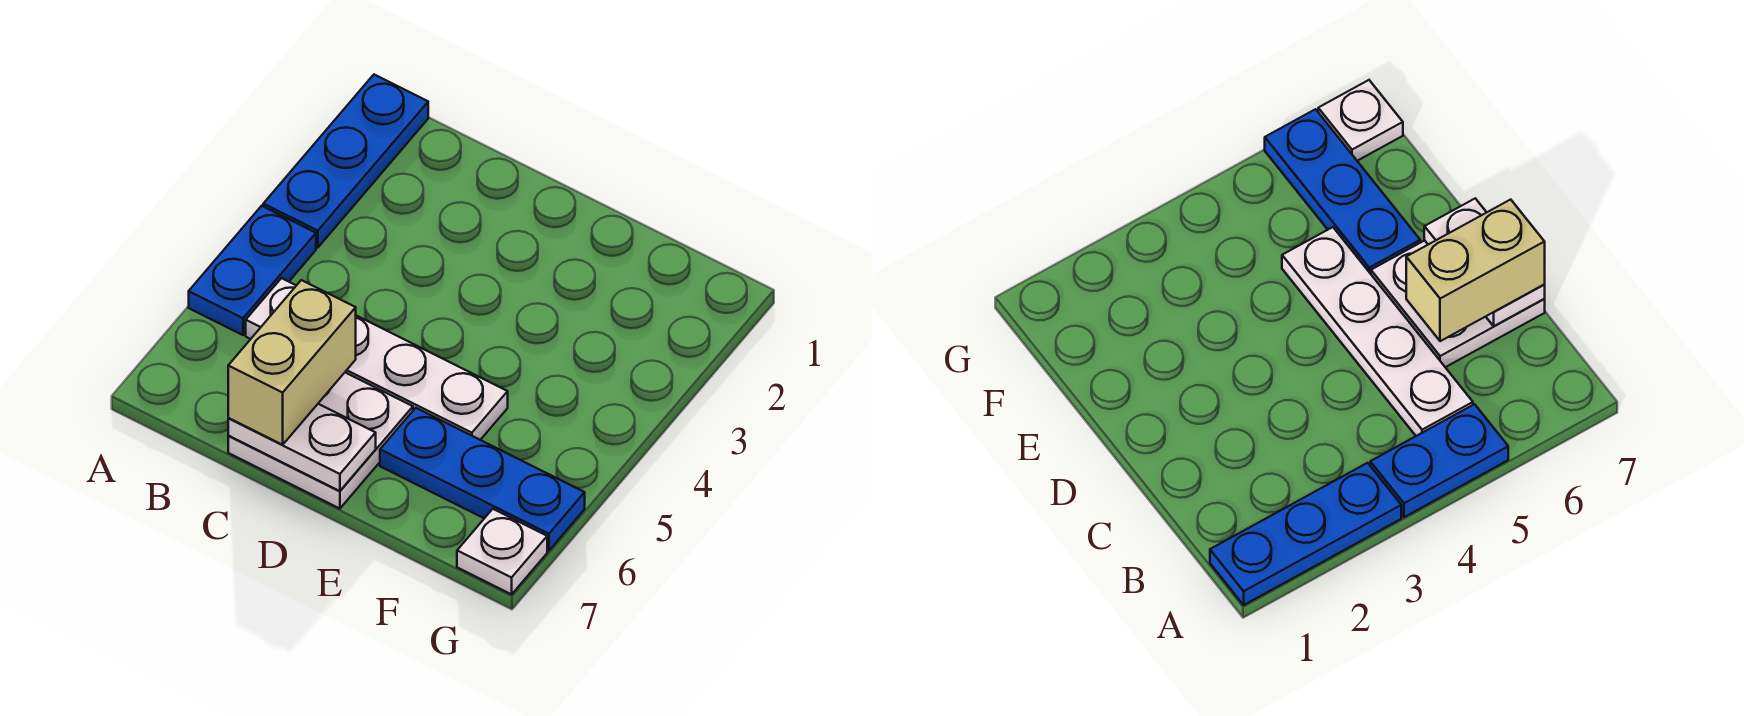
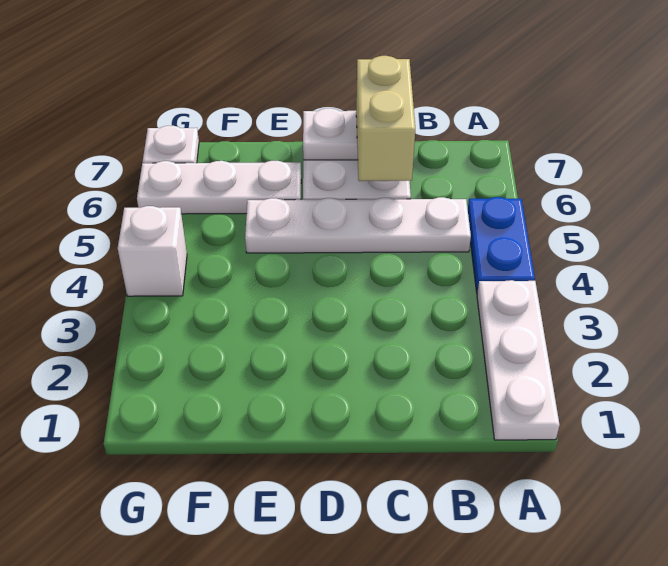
blue 1x3 plate [263,75,428,248] -> white 1x3 plate [477,280,560,440]
blue 1x3 plate [380,408,585,551] -> white 1x3 plate [137,161,301,214]
none -> white 1x1 brick [118,206,187,296]

